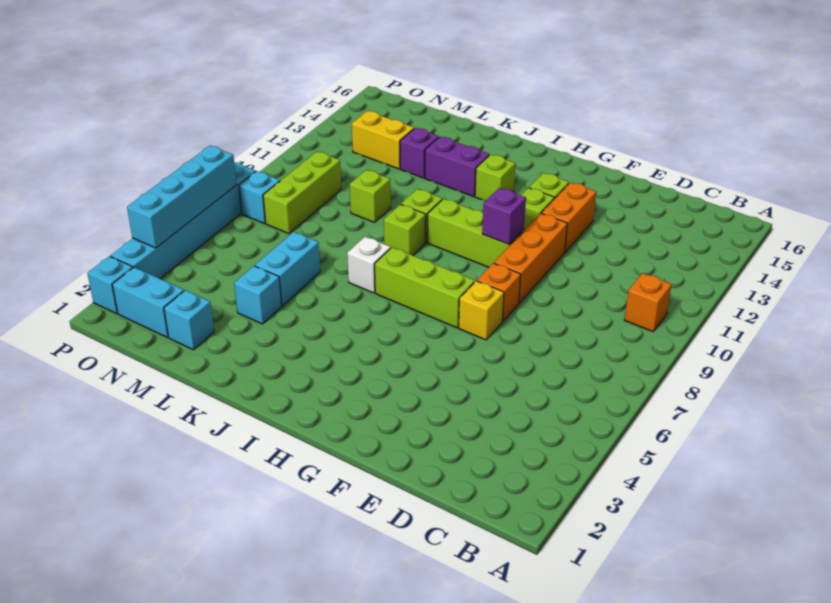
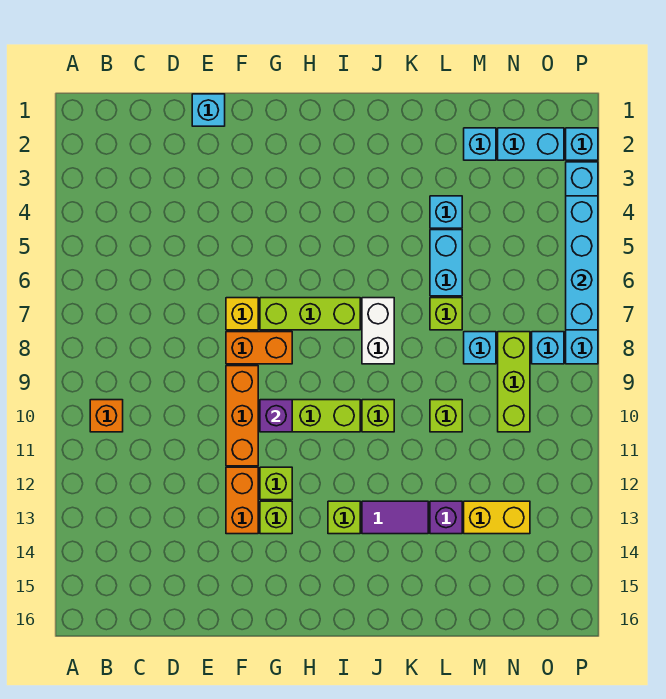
none -> cyan 1x1 brick [192,94,225,126]
orange 1x1 brick [477,263,521,321] -> orange 1x2 brick [226,332,292,364]
white 1x1 brick [347,237,391,293] -> white 1x2 brick [362,298,394,364]
lime 1x1 brick [384,204,426,255] -> lime 1x1 brick moved to [430,298,462,330]
purple 1x2 brick [425,137,489,197] -> purple 1x2 tile [362,501,428,534]
none -> cyan 1x1 brick [464,332,496,364]

